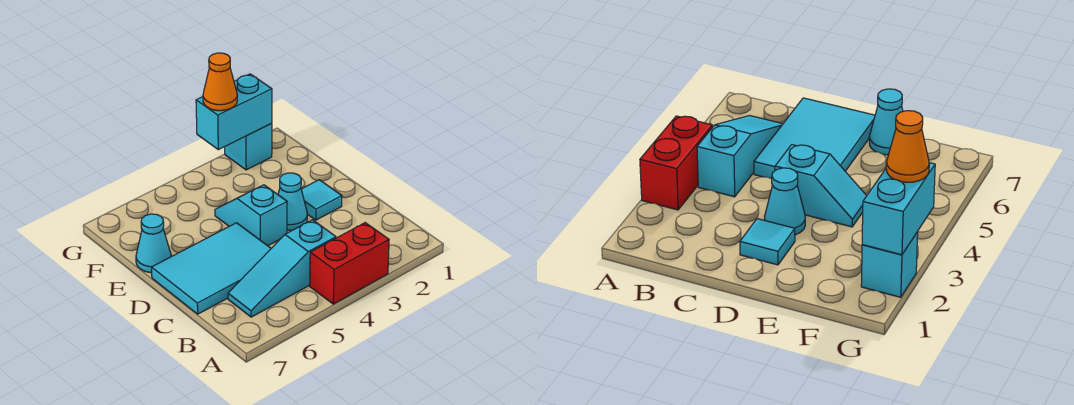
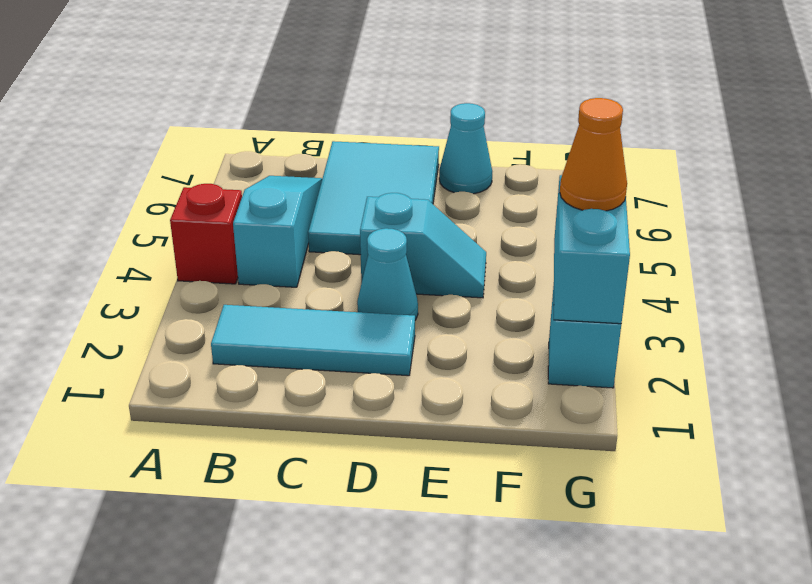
red 1x2 brick [310,223,389,304] -> red 1x1 brick [170,184,242,284]
cyan 1x1 tile [301,180,342,220] -> cyan 1x3 tile [211,305,415,376]

